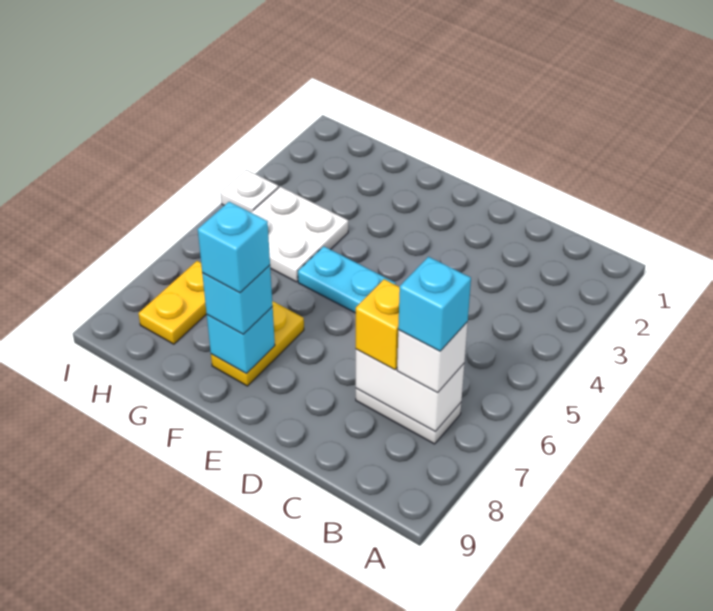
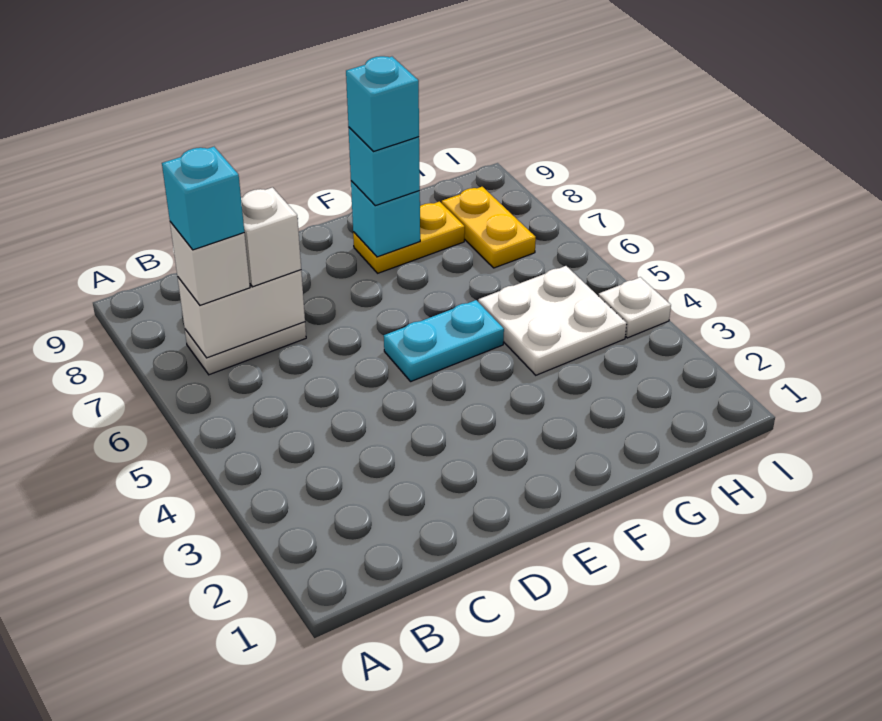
yellow 1x1 brick [356,279,400,370] -> white 1x1 brick [241,187,301,287]
yellow 1x2 plate [211,301,304,386] -> yellow 1x2 plate turned to [353,202,465,273]

